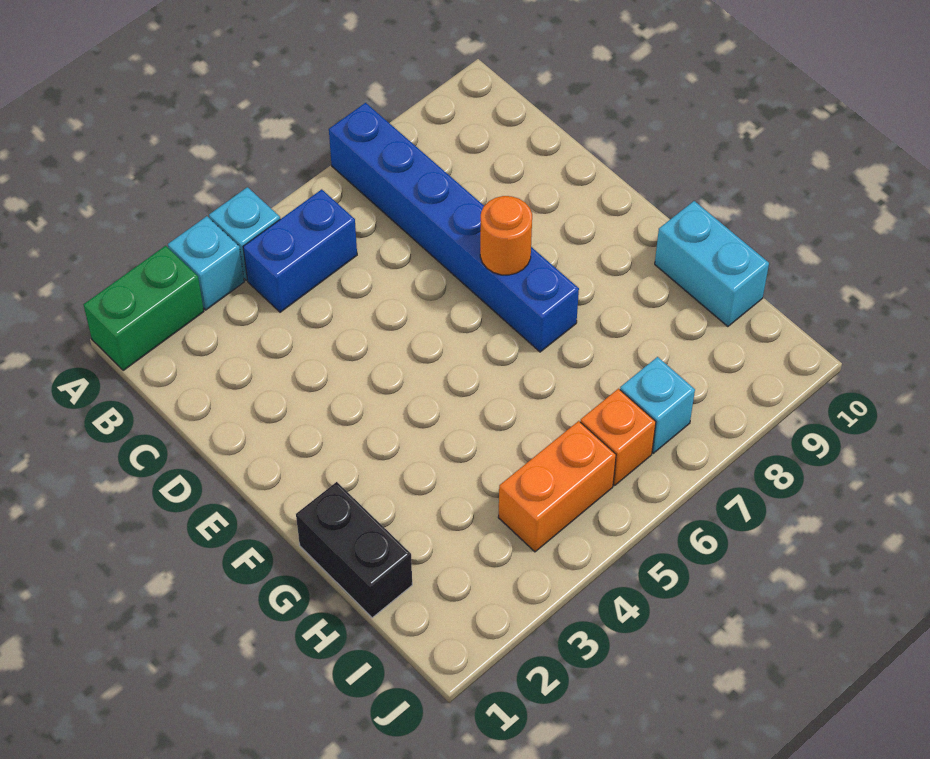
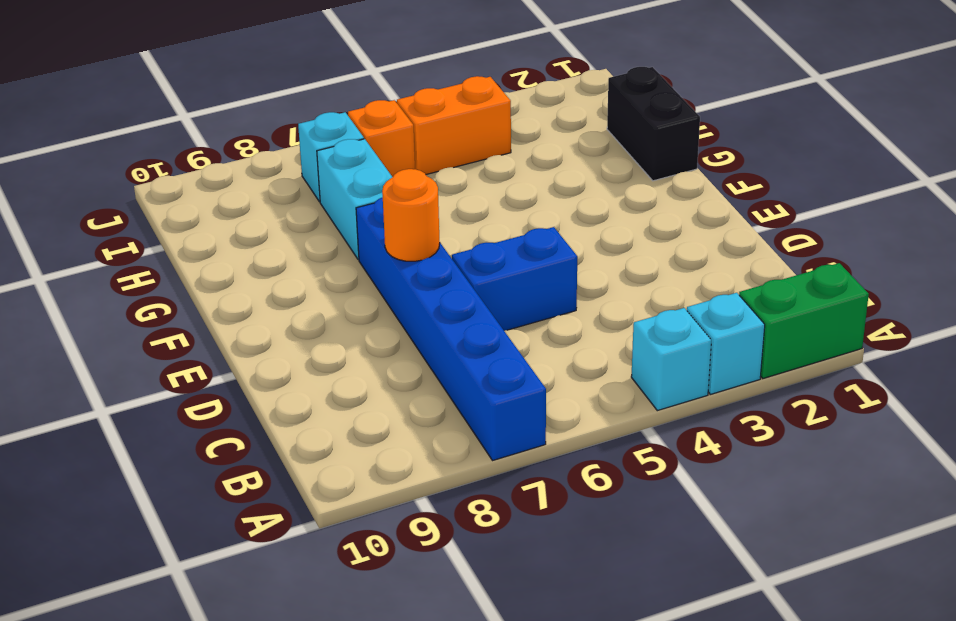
blue 1x2 brick [243,189,357,312] -> blue 1x2 brick moved to [452,227,577,331]
cyan 1x2 brick [655,201,769,327] -> cyan 1x2 brick moved to [317,139,392,260]

